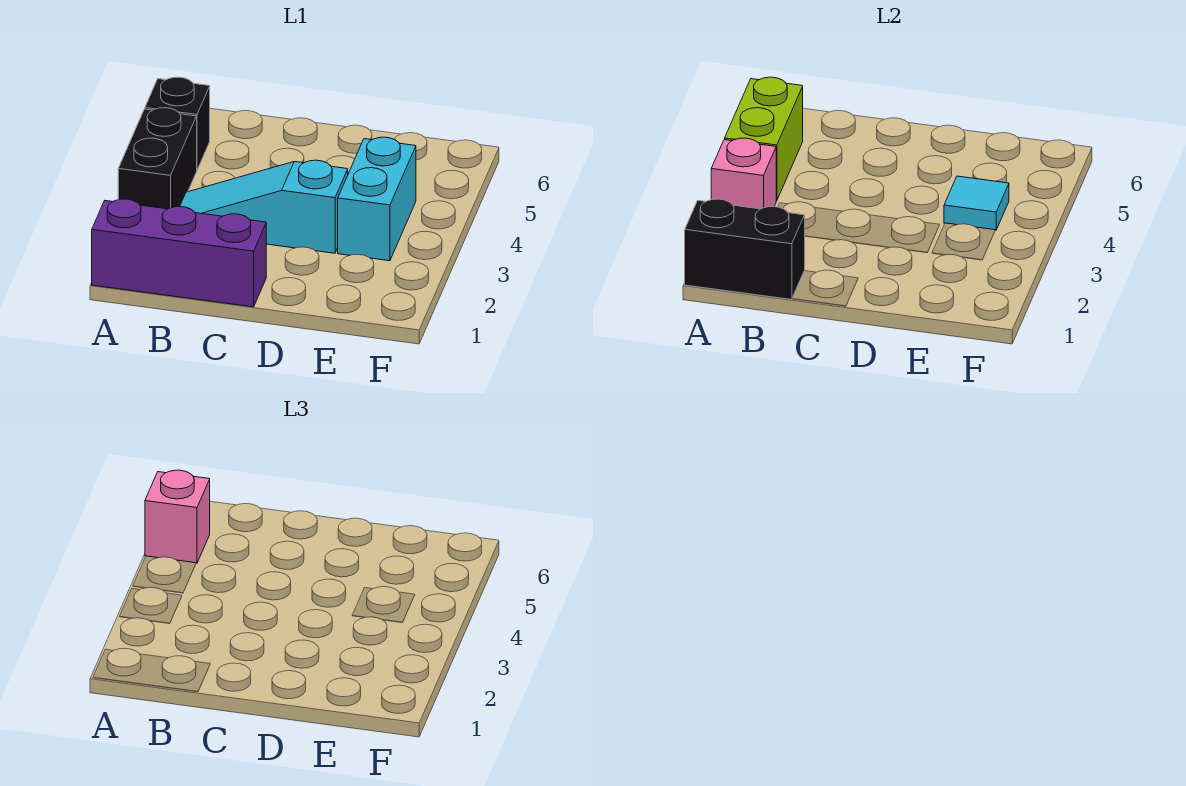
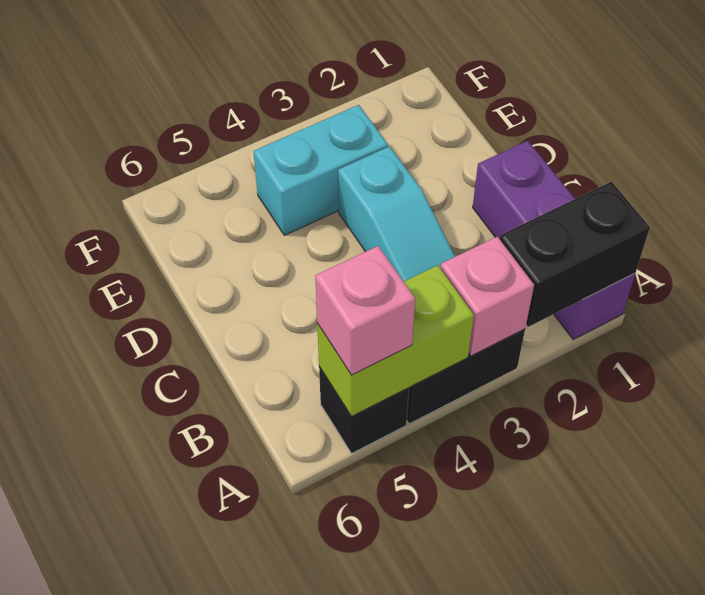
black 1x2 brick [685,199,805,300] -> black 1x2 brick turned to [500,182,650,327]
cyan 1x1 tile [944,176,1009,230] -> none

